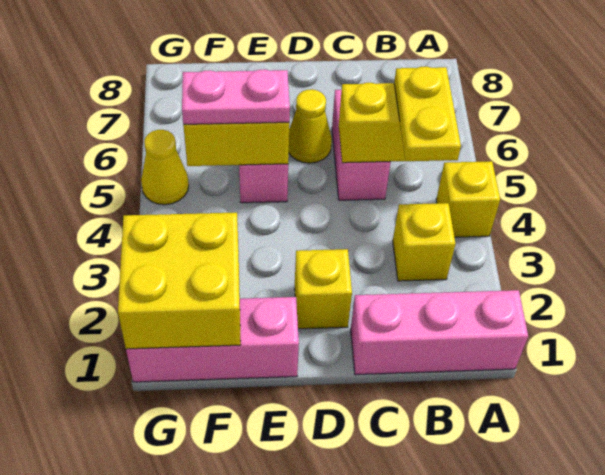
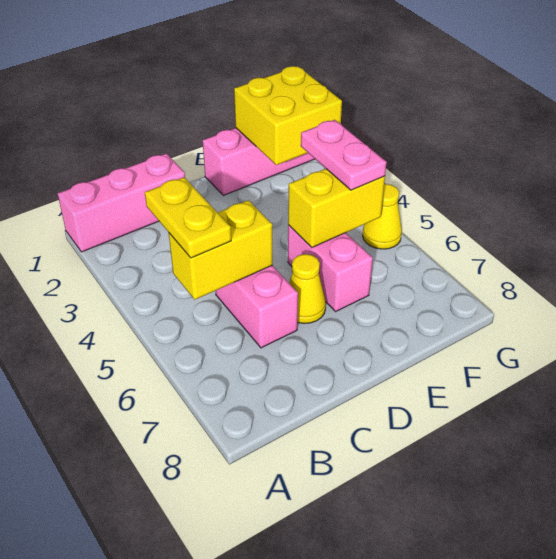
yellow 1x1 brick [436,161,500,237] -> none
yellow 1x1 brick [393,203,455,281] -> none
yellow 1x1 brick [295,249,352,329] -> none
pink 1x2 plate [182,69,290,124] -> pink 1x2 plate turned to [301,120,387,190]

